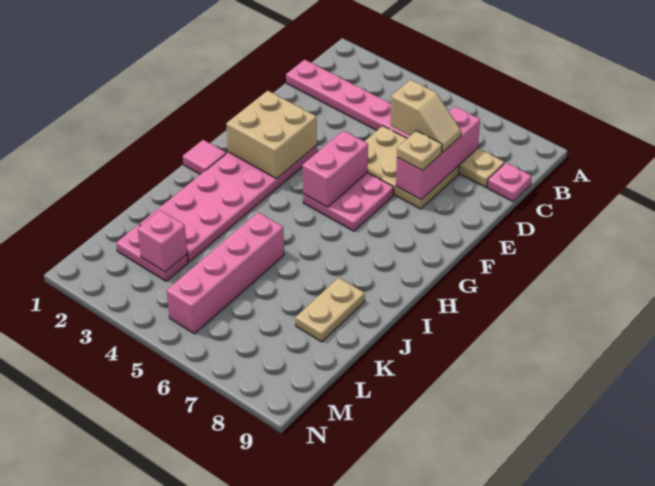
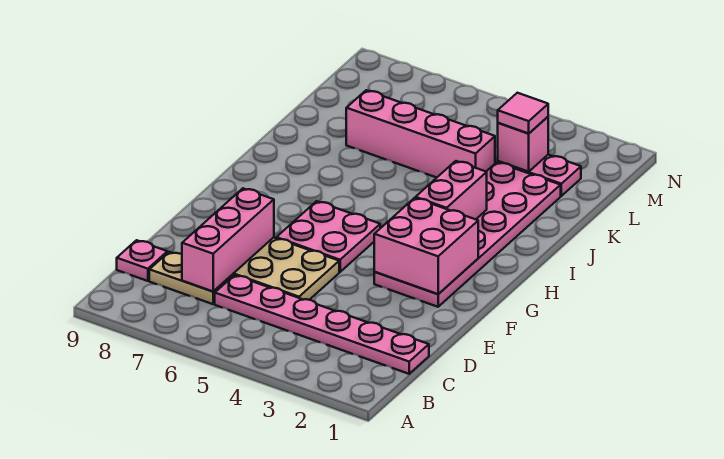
tan 1x2 slope [391,80,461,152] -> none
tan 1x1 plate [397,131,442,171] -> none
tan 2x2 brick [226,91,317,179] -> pink 2x2 brick [374,198,478,294]
pink 1x2 brick [302,131,368,207] -> pink 1x2 brick moved to [416,161,487,219]
pink 1x1 tile [183,140,226,175] -> pink 1x1 tile moved to [498,93,548,134]
pink 1x4 brick [167,212,284,334] -> pink 1x4 brick turned to [346,90,495,178]
tan 1x2 plate [295,278,365,342] -> none

